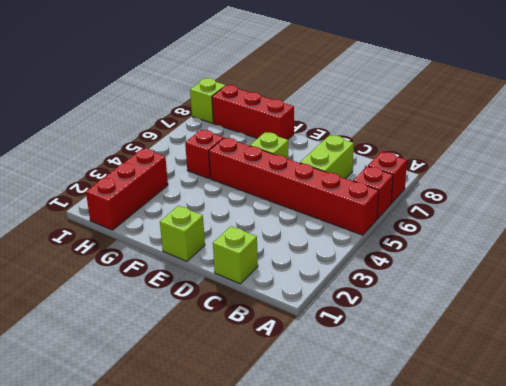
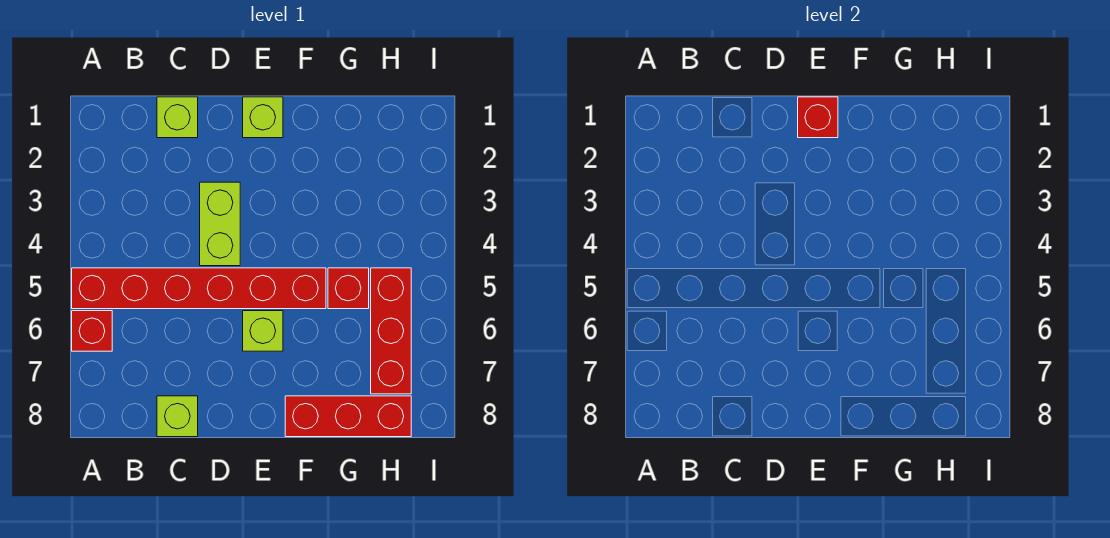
red 1x1 brick [368,152,407,203] -> red 1x1 brick moved to [798,97,838,138]
lime 1x2 brick [300,135,354,179] -> lime 1x2 brick moved to [200,182,240,266]
red 1x3 brick [86,148,168,230] -> red 1x3 brick moved to [371,268,411,394]
lime 1x1 brick [190,78,226,123] -> lime 1x1 brick moved to [157,396,198,437]

